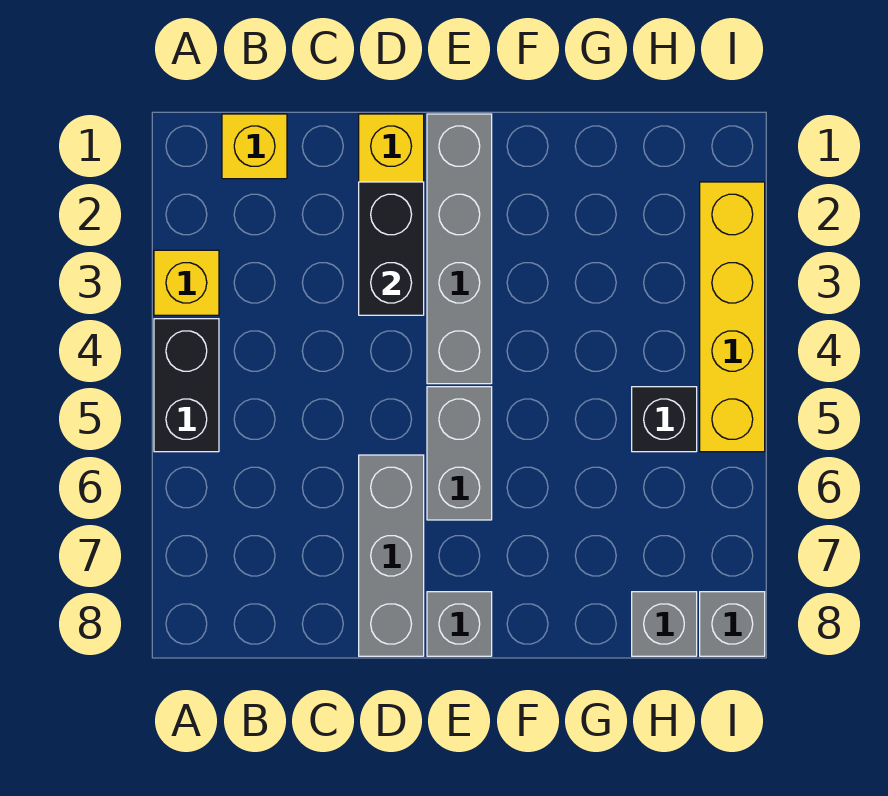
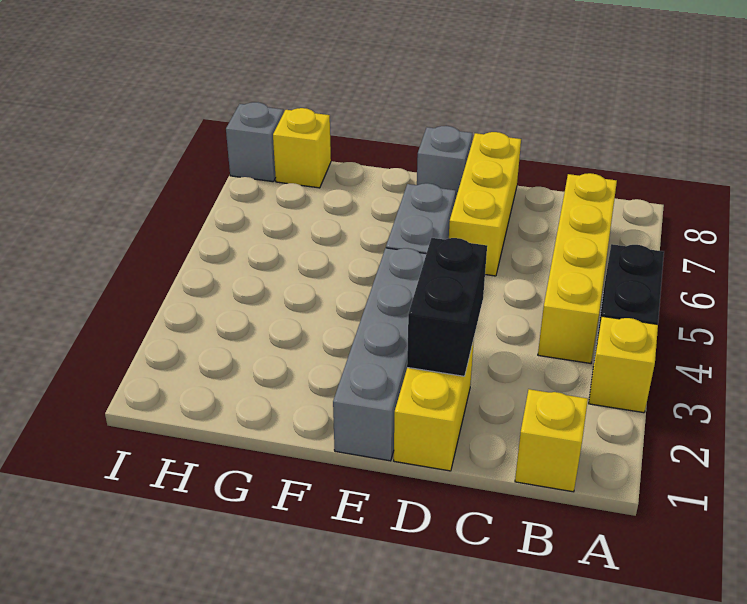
grey 1x3 brick [359,455,424,656] -> yellow 1x3 brick [449,132,521,276]
black 1x1 brick [632,387,697,452] -> none
grey 1x1 brick [632,592,697,656] -> yellow 1x1 brick [273,108,331,188]
yellow 1x4 brick [700,182,765,452] -> yellow 1x4 brick moved to [538,173,617,363]

